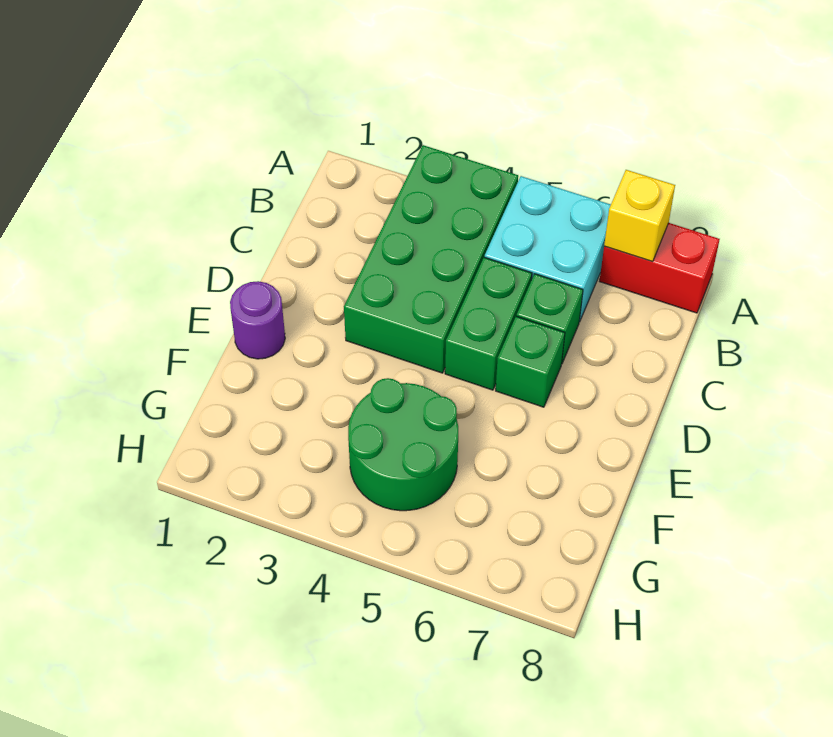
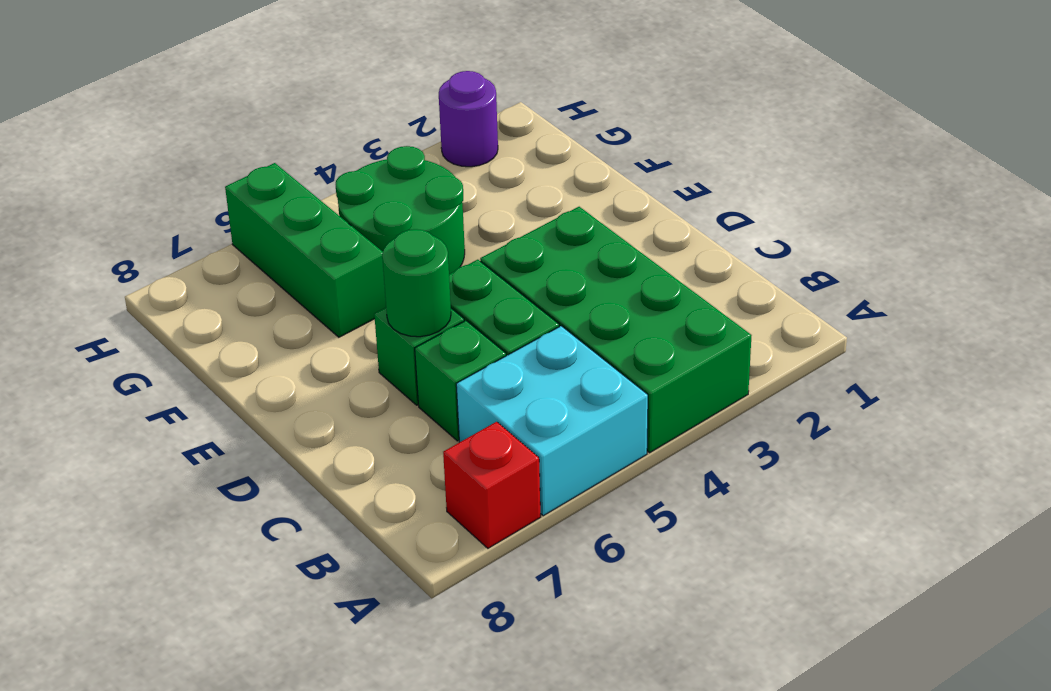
red 1x2 brick [600,223,720,313] -> red 1x1 brick [443,422,541,548]
yellow 1x1 brick [604,170,675,262] -> none
none -> green 1x1 round brick [382,229,451,337]
purple 1x1 round brick [230,281,285,359] -> purple 1x1 round brick moved to [439,71,498,167]
none -> green 1x3 brick [225,163,386,337]

